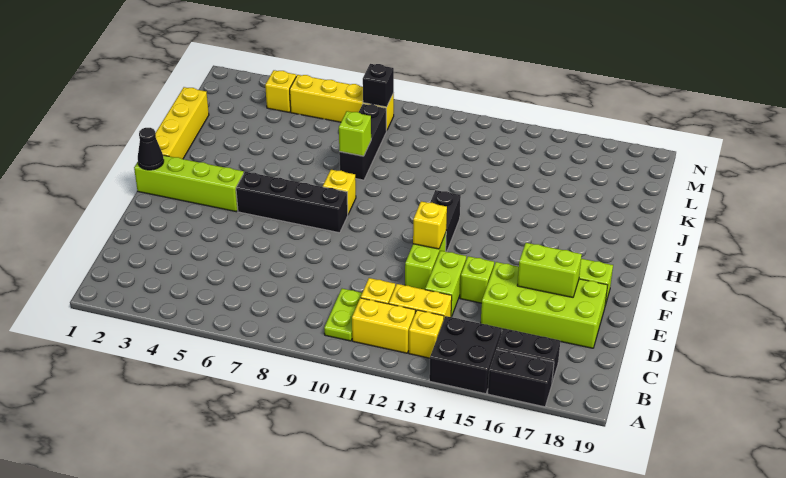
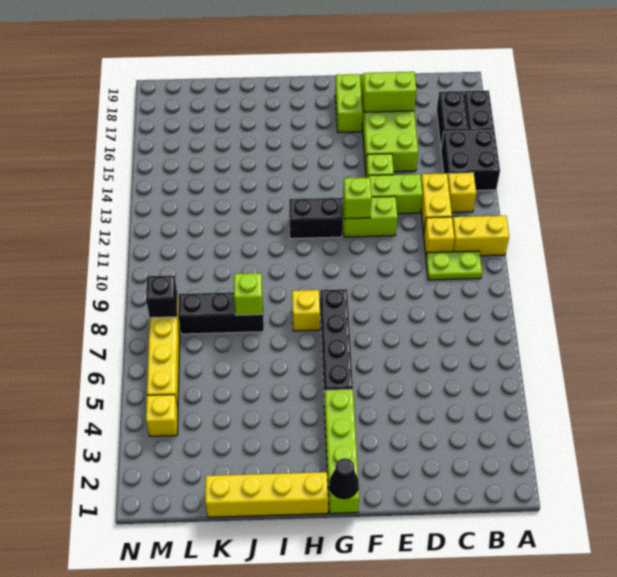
yellow 1x2 brick [352,298,415,353] -> yellow 1x2 brick turned to [452,216,509,256]
lime 1x2 brick [517,243,582,297] -> lime 1x2 brick turned to [363,72,416,112]
yellow 1x1 brick [413,201,447,249] -> lime 1x1 brick [343,177,372,219]

